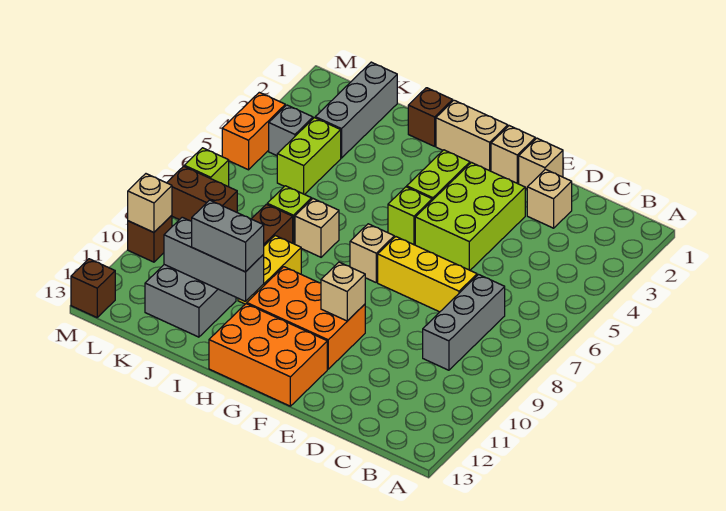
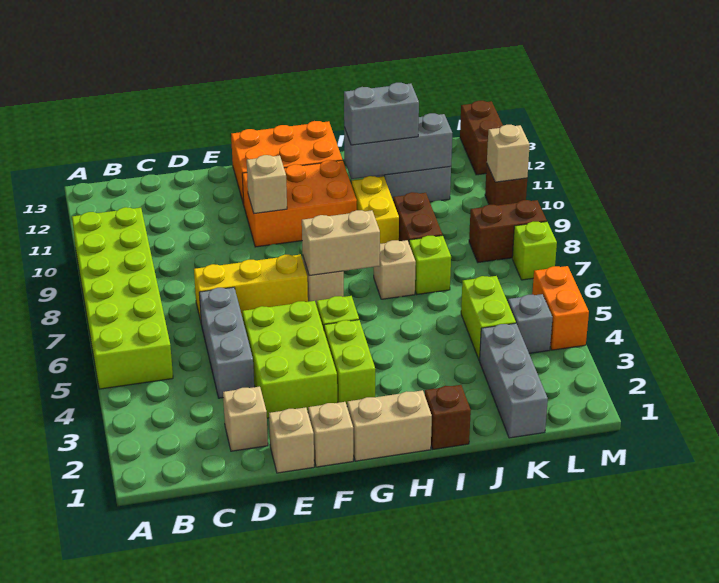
none -> lime 2x6 brick [72,207,173,389]
grey 1x3 brick [423,275,505,370] -> grey 1x3 brick moved to [199,287,254,398]
none -> tan 1x2 brick [302,210,380,276]
brown 1x1 brick [71,259,115,317] -> brown 1x2 brick [460,101,503,175]

